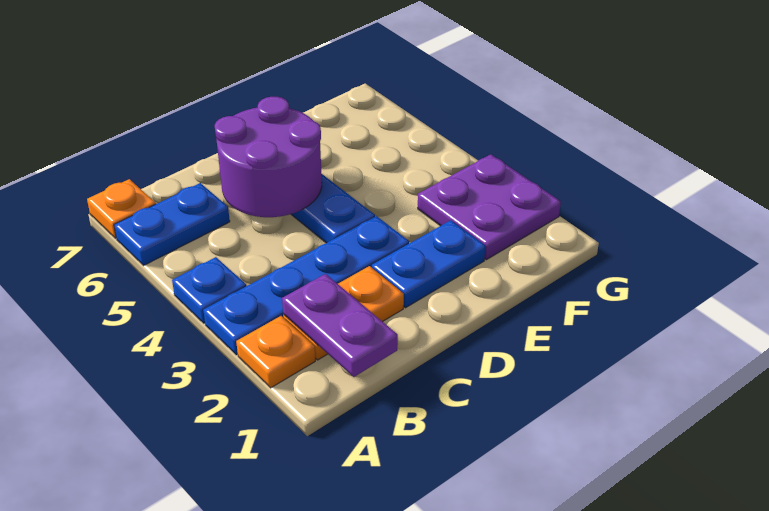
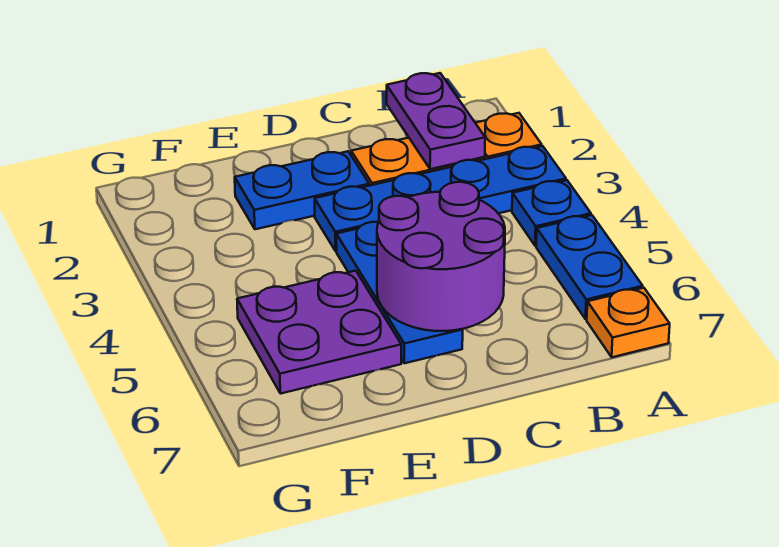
blue 1x2 plate [114,183,230,265] -> blue 1x2 plate turned to [536,215,643,319]
purple 2x2 plate [418,154,561,260] -> purple 2x2 plate moved to [237,271,401,394]

